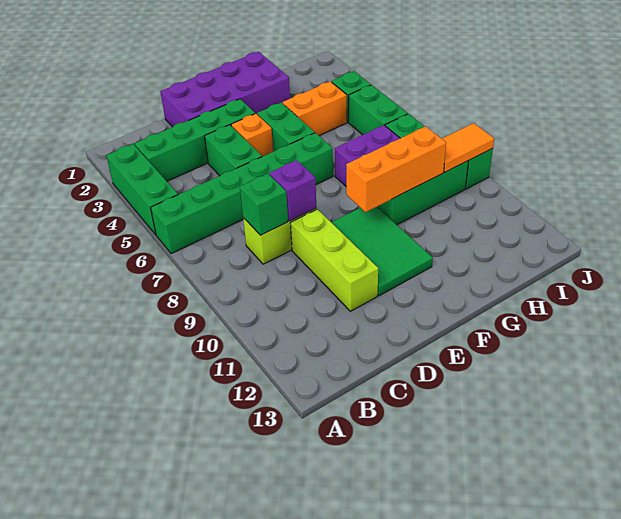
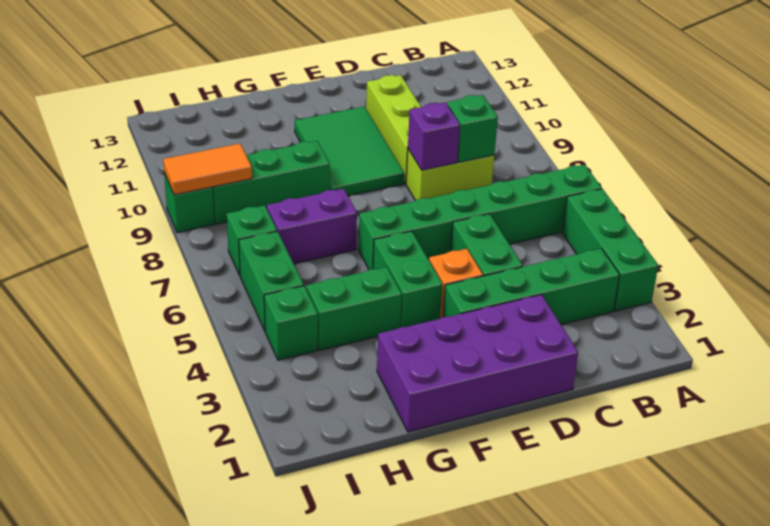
orange 1x3 brick [346,126,446,212] -> none
orange 1x2 brick [283,81,347,135] -> green 1x2 brick [306,267,402,350]

